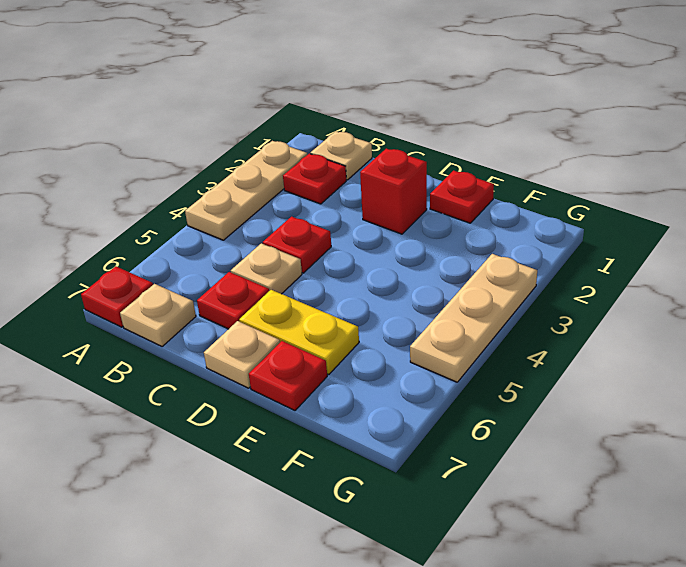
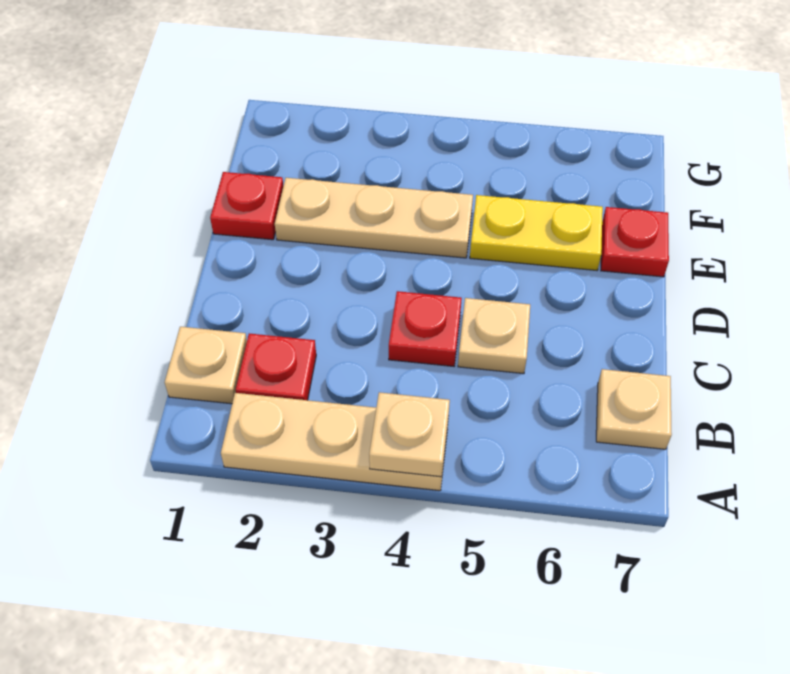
red 1x1 plate [81,266,153,327] -> none
red 1x1 plate [197,272,269,329] -> none
red 1x1 brick [360,149,427,234] -> none
yellow 1x2 plate [239,290,359,375] -> yellow 1x2 plate turned to [470,195,603,270]
tan 1x1 plate [204,321,280,388] -> tan 1x1 plate moved to [369,392,450,477]
tan 1x3 plate [410,254,537,382] -> tan 1x3 plate moved to [275,178,473,258]

